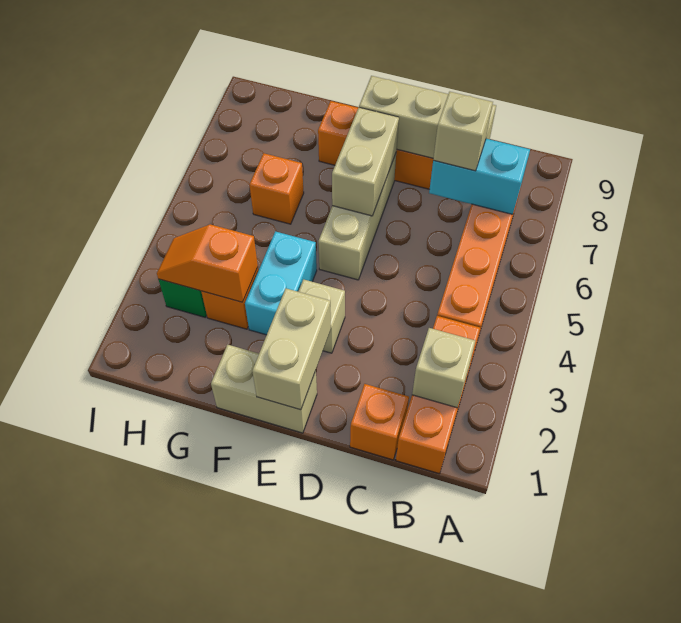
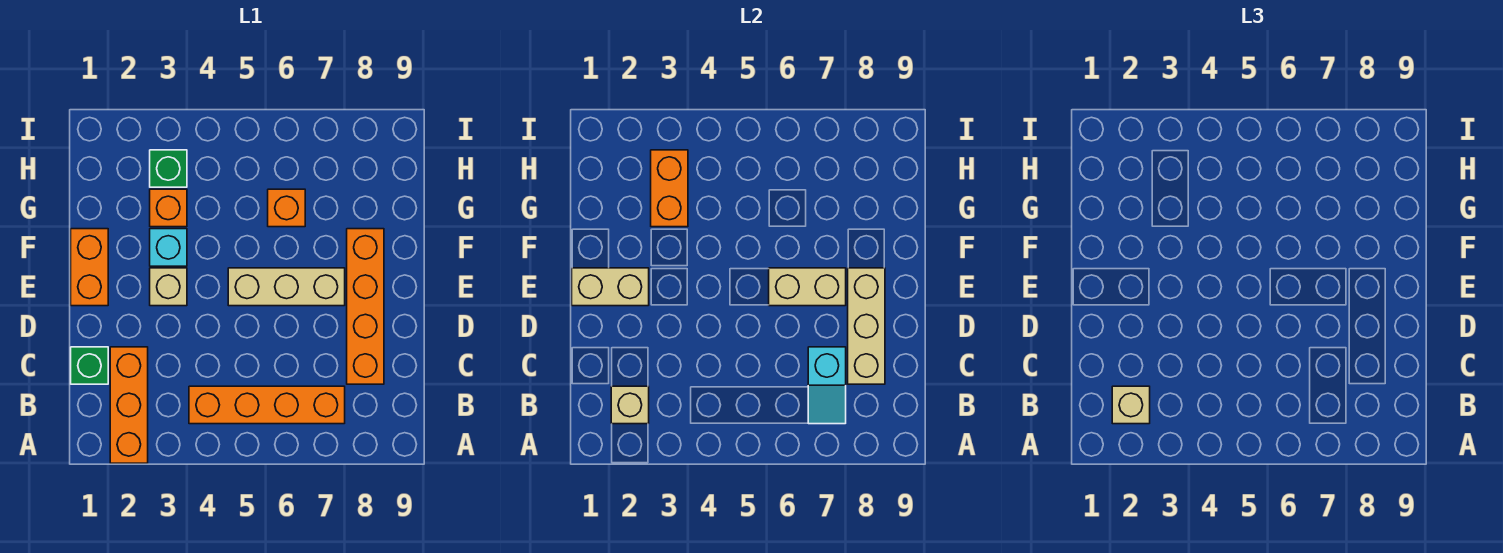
orange 1x3 brick [396,316,480,474] -> orange 1x3 brick turned to [110,347,148,463]
cyan 1x2 brick [429,139,530,214] -> cyan 1x2 slope [808,347,846,424]
orange 1x1 brick [350,384,409,460] -> green 1x1 brick [71,347,108,384]
tan 1x1 brick [433,92,493,171] -> tan 1x1 brick moved to [1112,386,1150,424]
tan 1x2 brick [211,345,317,433] -> orange 1x2 brick [71,229,108,306]
cyan 1x2 brick [245,231,317,335] -> cyan 1x1 brick [150,229,187,266]
orange 1x2 slope [157,224,258,302] -> orange 1x2 brick [651,150,688,227]

